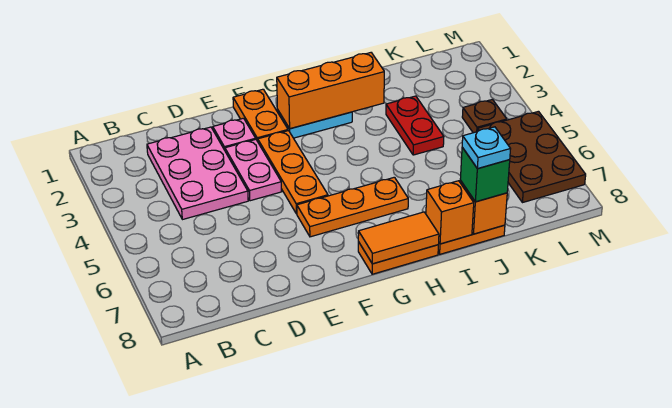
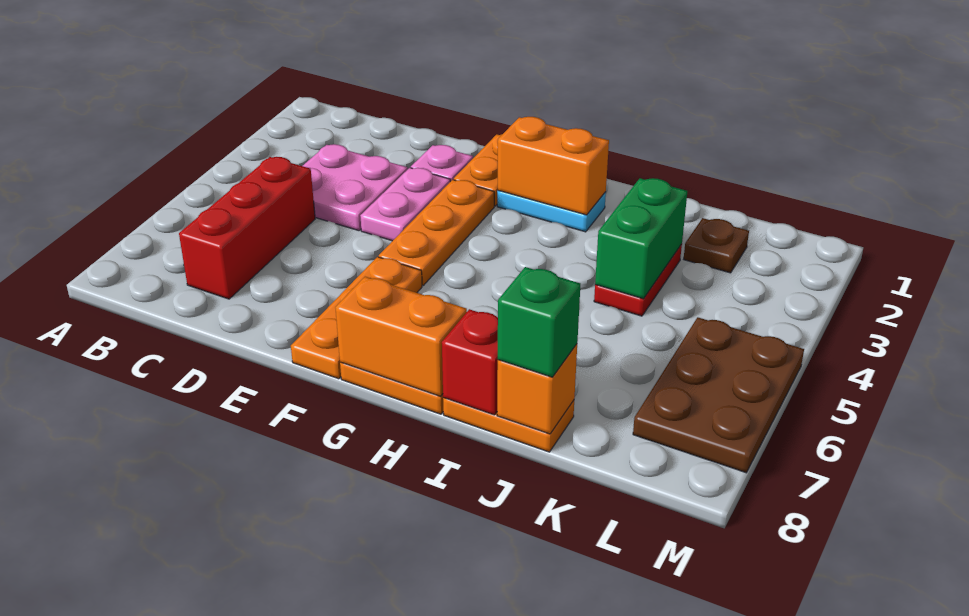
pink 2x3 plate [147,127,248,220] -> pink 2x2 plate [303,144,408,231]
none -> red 1x3 brick [179,157,315,299]
orange 1x3 plate [297,177,408,237] -> orange 1x3 plate turned to [291,257,422,379]
orange 1x3 brick [277,53,384,129] -> orange 1x2 brick [498,117,609,215]
orange 1x2 tile [358,212,439,264] -> orange 1x2 brick [335,277,467,396]
orange 1x1 brick [426,181,474,244] -> red 1x1 brick [442,309,498,415]
none -> green 1x2 brick [595,178,687,299]
cyan 1x1 plate [462,127,510,169] -> none
brown 1x1 plate [462,99,507,133] -> brown 1x1 plate moved to [684,218,749,273]

